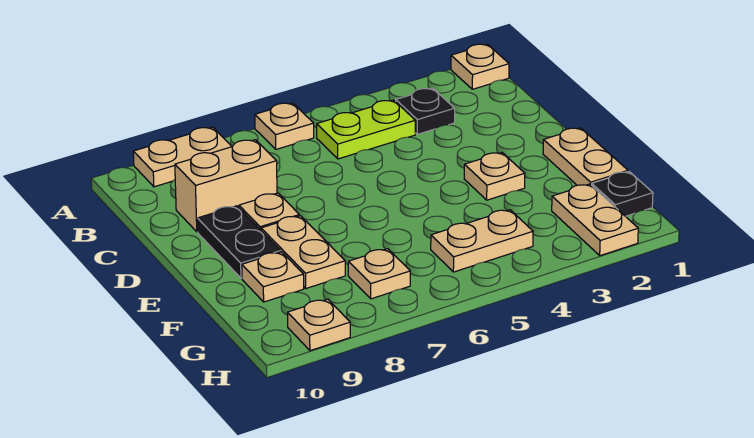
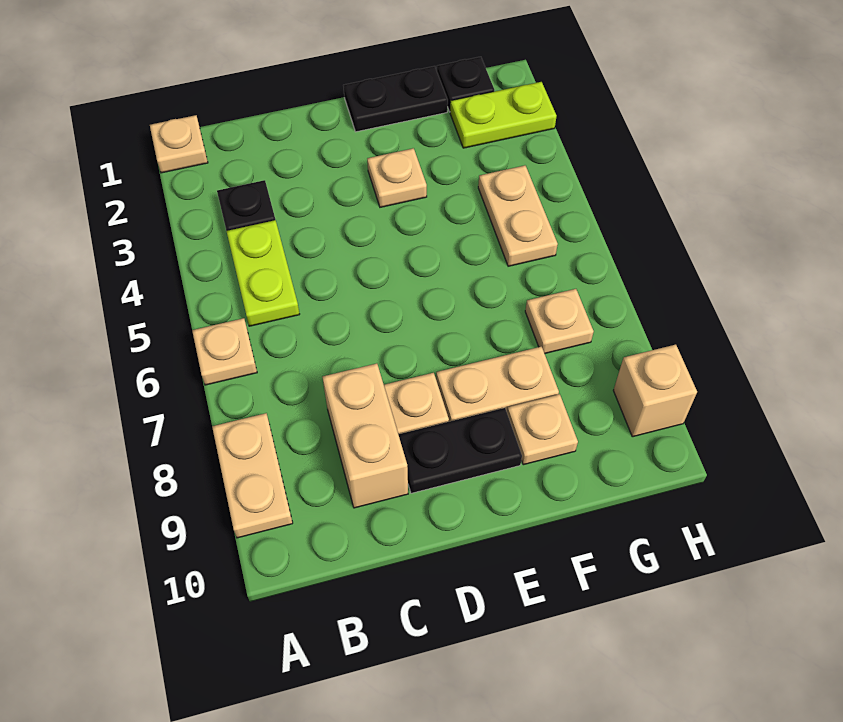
tan 1x2 plate [543,128,628,185] -> black 1x2 plate [343,66,448,132]
tan 1x2 plate [552,184,638,256] -> lime 1x2 plate [450,82,556,148]
tan 1x1 plate [287,299,350,351] -> tan 1x1 brick [613,345,697,437]

